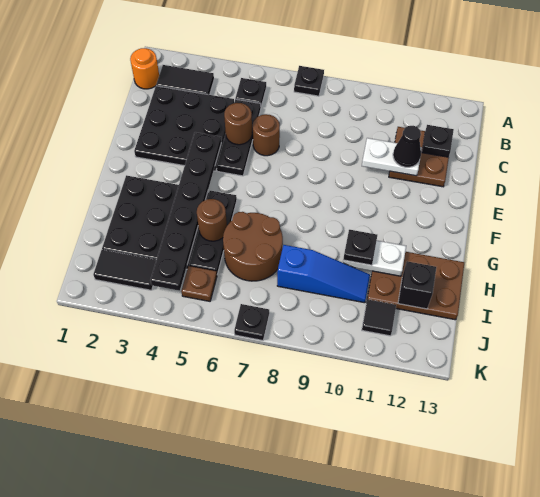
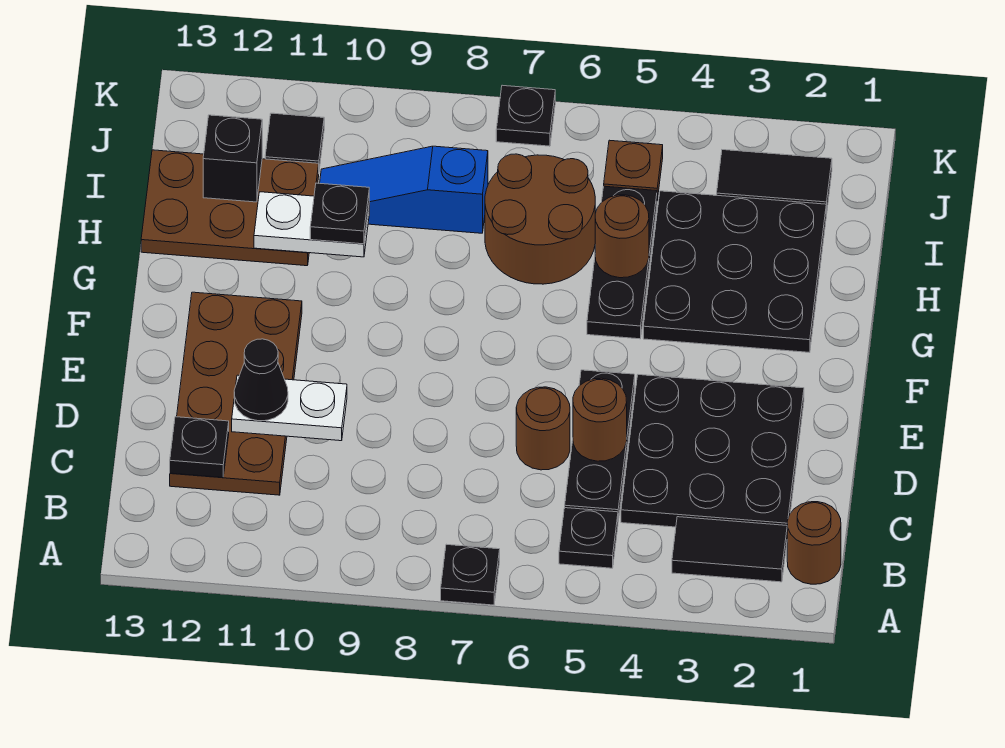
orange 1x1 round brick [130,48,159,89] -> brown 1x1 round brick [787,502,841,584]
brown 2x2 plate [389,127,449,187] -> brown 2x4 plate [170,292,302,495]
black 1x6 plate [151,132,221,291] -> none

